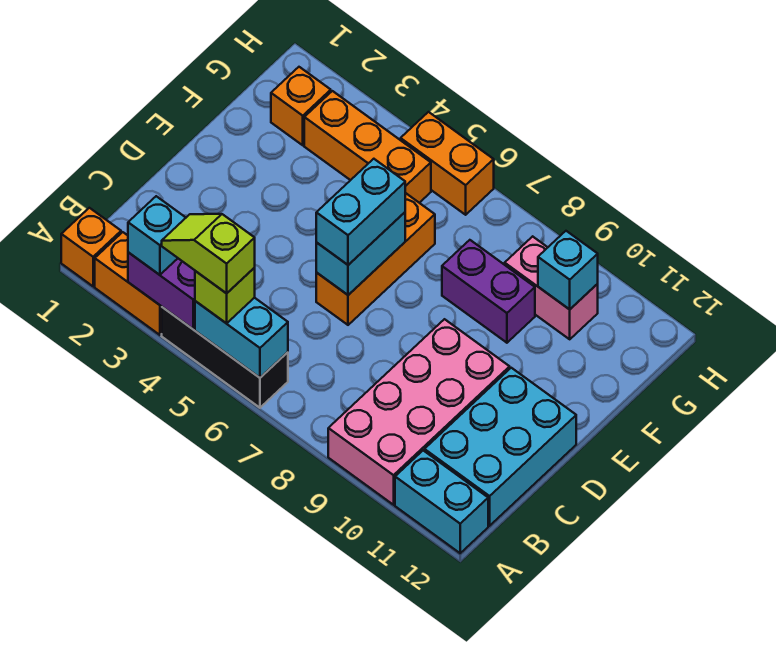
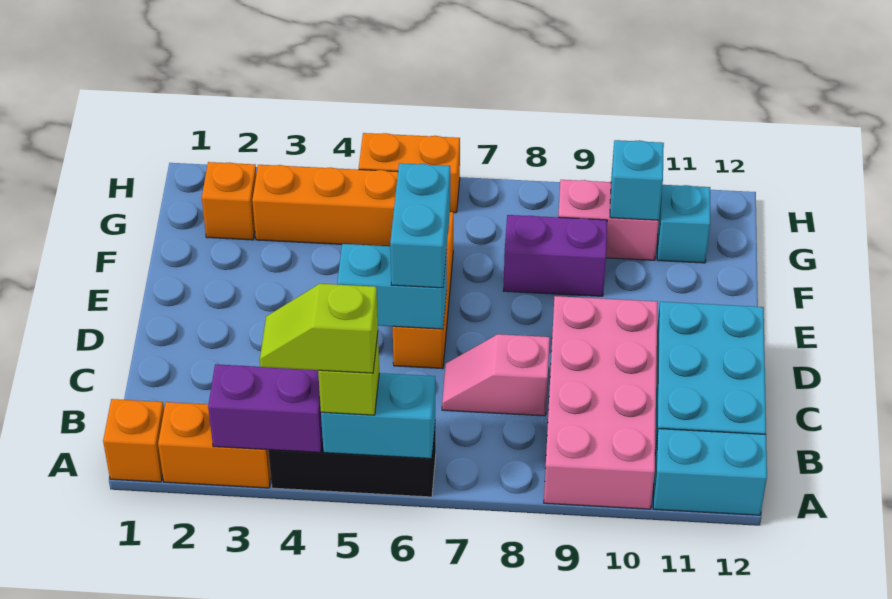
cyan 1x1 brick [128,196,186,275] -> cyan 1x1 brick moved to [657,185,710,263]
none -> pink 1x2 slope [442,334,550,416]
cyan 1x2 brick [316,212,405,295] -> cyan 1x2 brick turned to [337,244,447,329]

